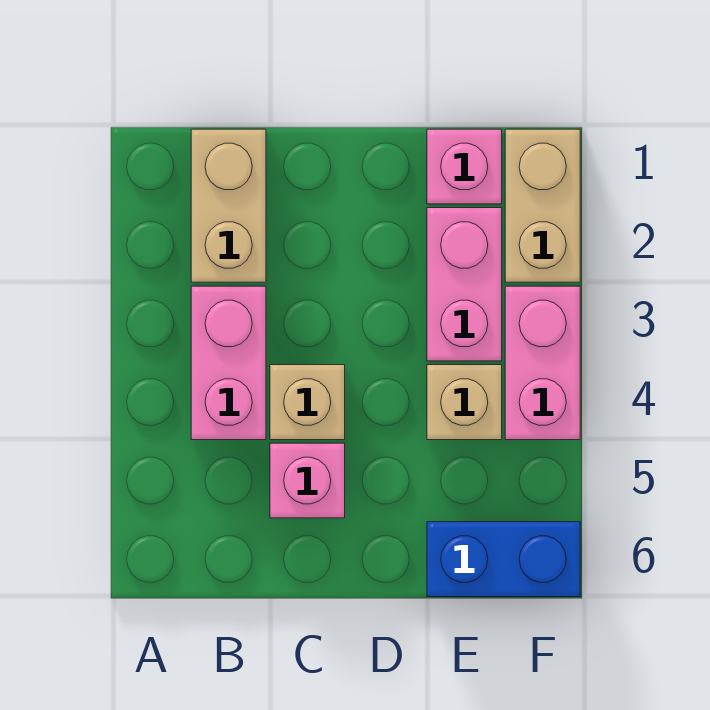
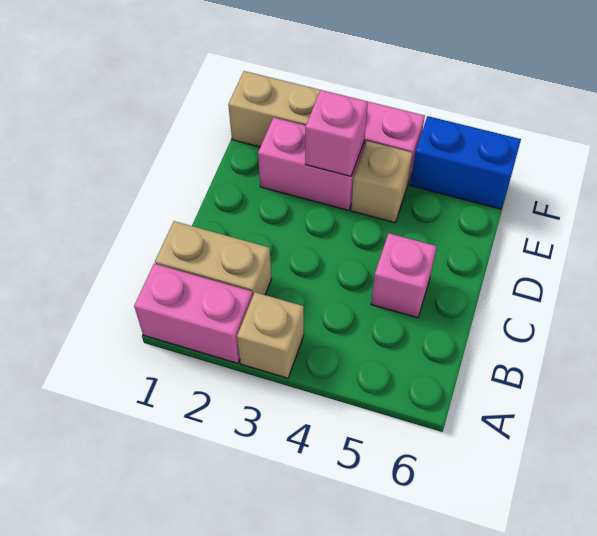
pink 1x2 brick [191,286,266,440] -> pink 1x2 brick moved to [134,264,253,363]
tan 1x1 brick [270,365,345,440] -> tan 1x1 brick moved to [237,292,304,378]
pink 1x1 brick [427,129,502,204] -> pink 1x1 brick moved to [305,90,368,176]
blue 1x2 brick [427,522,580,597] -> blue 1x2 brick turned to [410,116,521,209]

